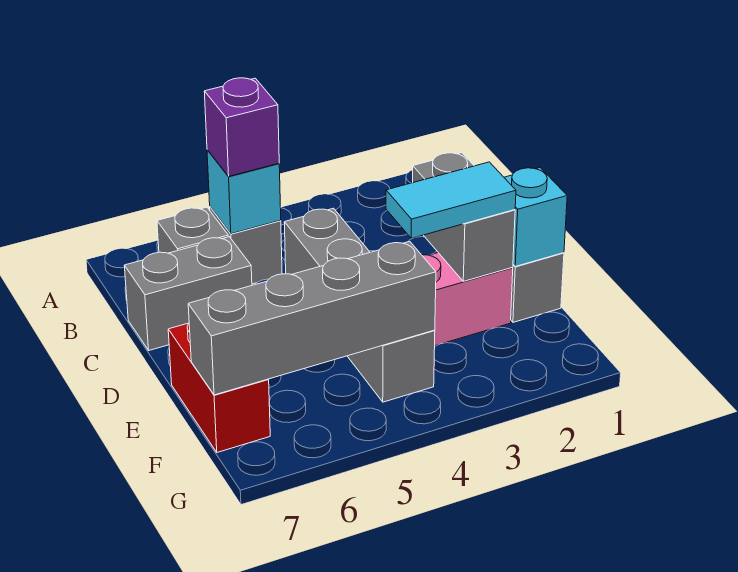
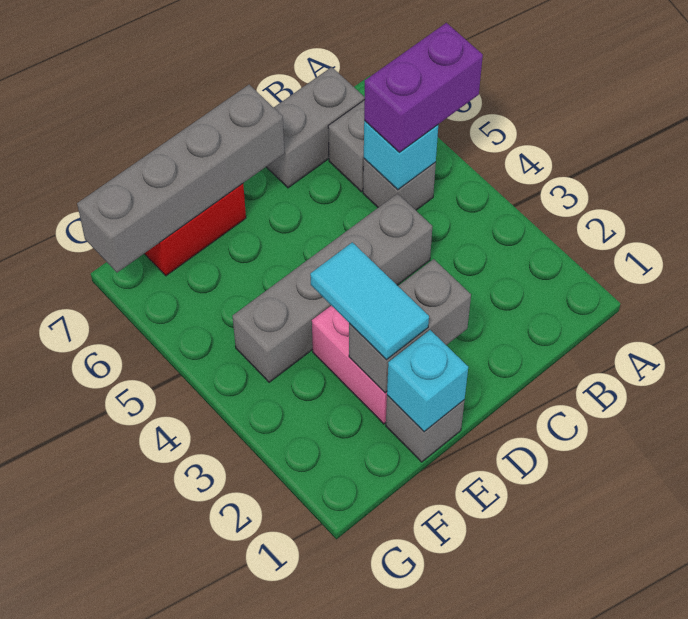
purple 1x1 brick [204,78,279,176] -> purple 1x2 brick [364,23,483,153]
grey 1x2 brick [124,237,252,350] -> grey 1x2 brick turned to [266,67,365,188]
grey 1x4 brick [188,241,436,395] -> grey 1x4 brick turned to [77,85,284,273]

